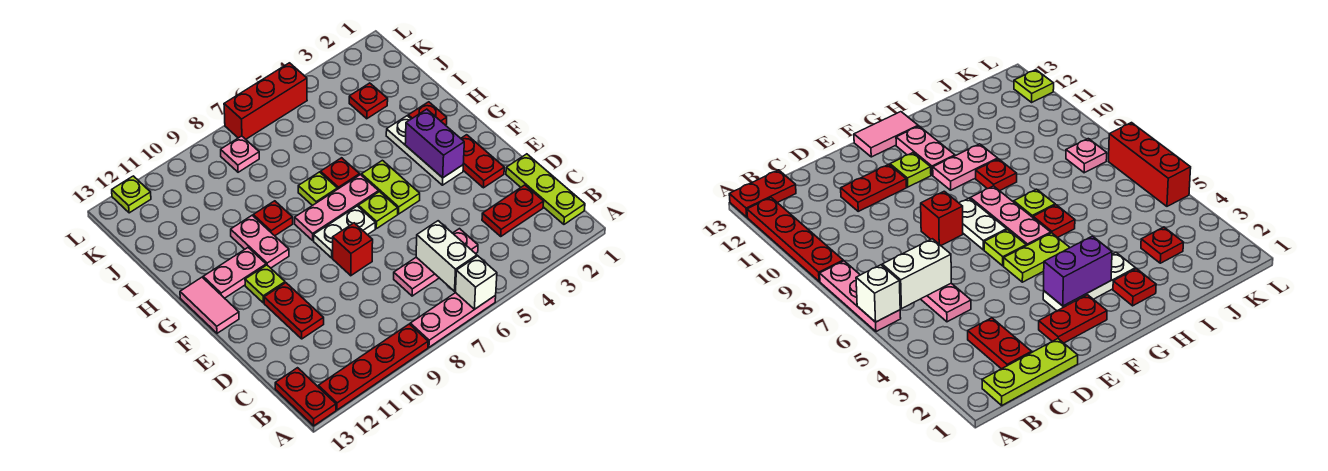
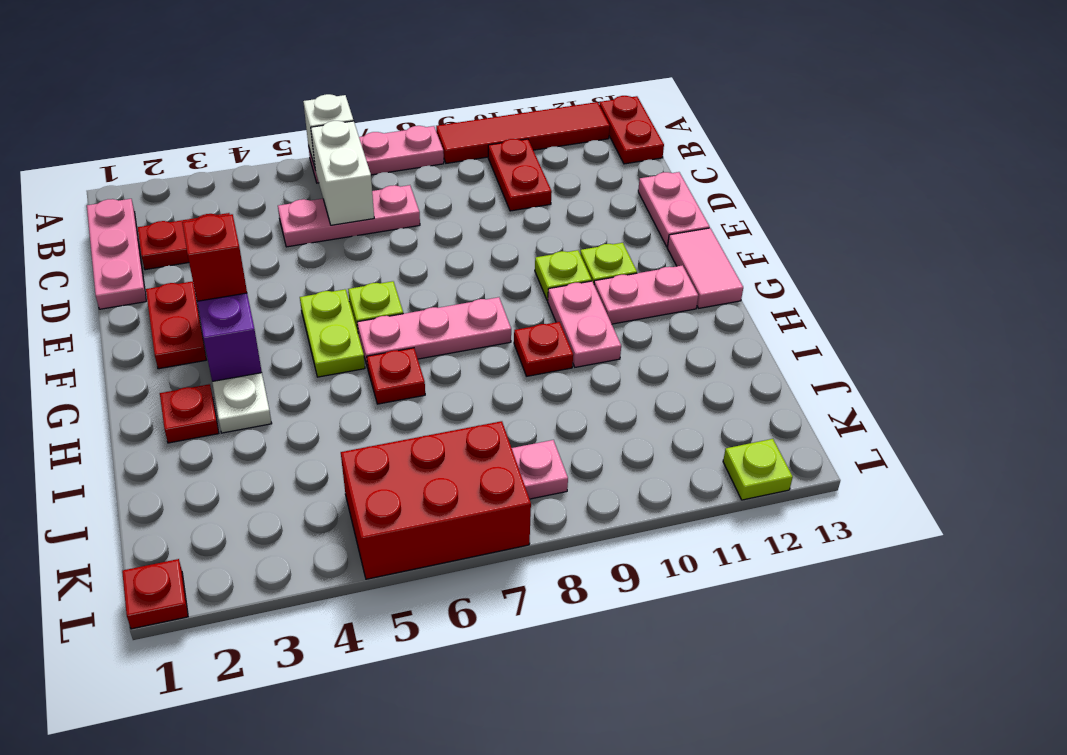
red 1x4 plate [318,324,428,410] -> red 1x4 tile [436,102,610,163]
lime 1x3 plate [506,154,585,224] -> pink 1x3 plate [87,199,146,309]
red 1x2 plate [264,283,324,339] -> red 1x2 plate moved to [488,139,552,211]
none -> pink 1x2 plate [638,172,710,247]
red 1x1 brick [333,223,373,276] -> red 1x1 brick moved to [182,214,247,301]
white 1x2 plate [314,206,375,258] -> none
lime 1x1 plate [298,172,337,206] -> lime 1x1 plate moved to [535,250,592,301]
red 1x1 plate [349,83,388,119] -> red 1x1 plate moved to [122,559,188,629]
red 1x3 brick [224,63,307,139] -> red 2x3 brick [341,421,531,579]

